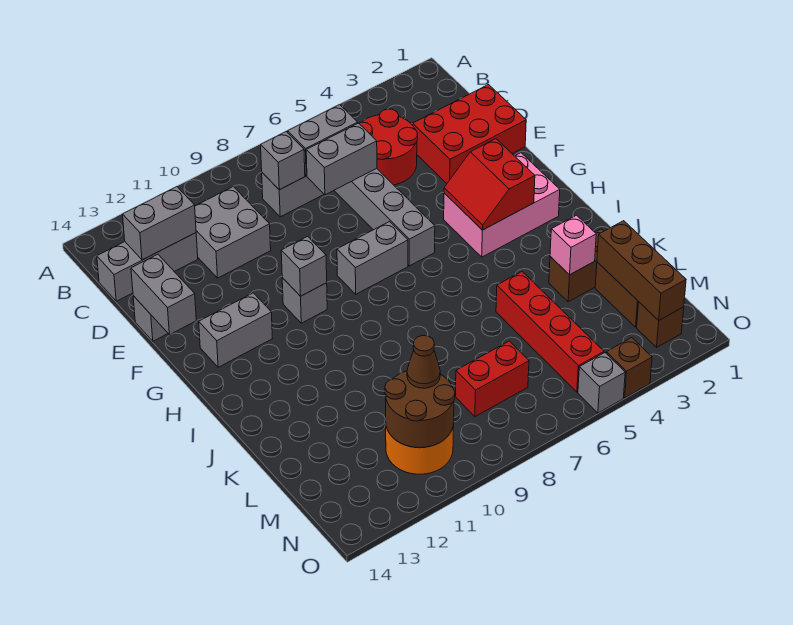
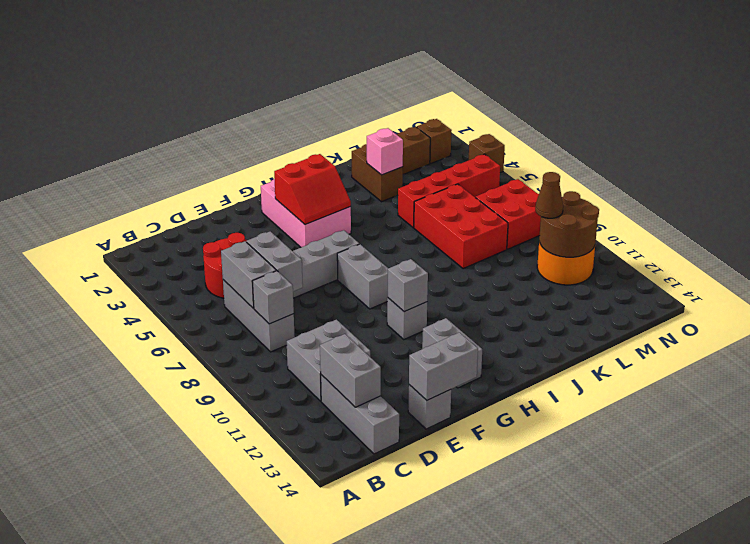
red 2x3 brick [413,85,526,183] -> red 2x3 brick moved to [414,184,508,269]
brown 1x3 brick [597,221,686,320] -> none
red 1x2 brick [455,341,529,417] -> red 2x2 brick [476,179,541,249]
grey 1x1 brick [578,353,625,413] -> none

